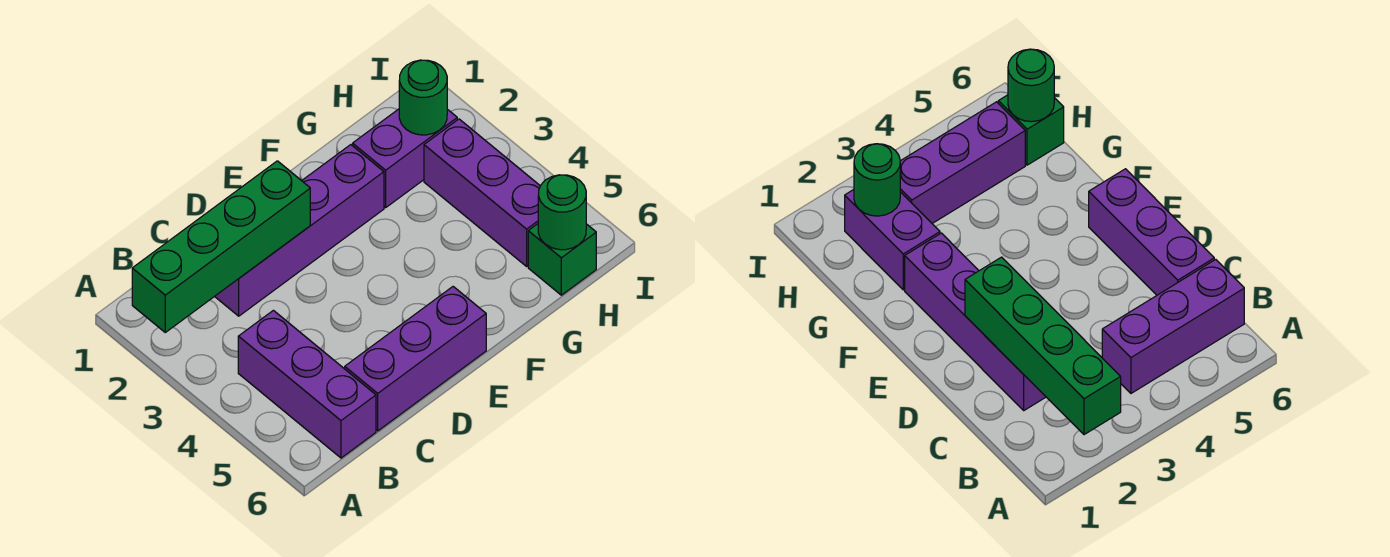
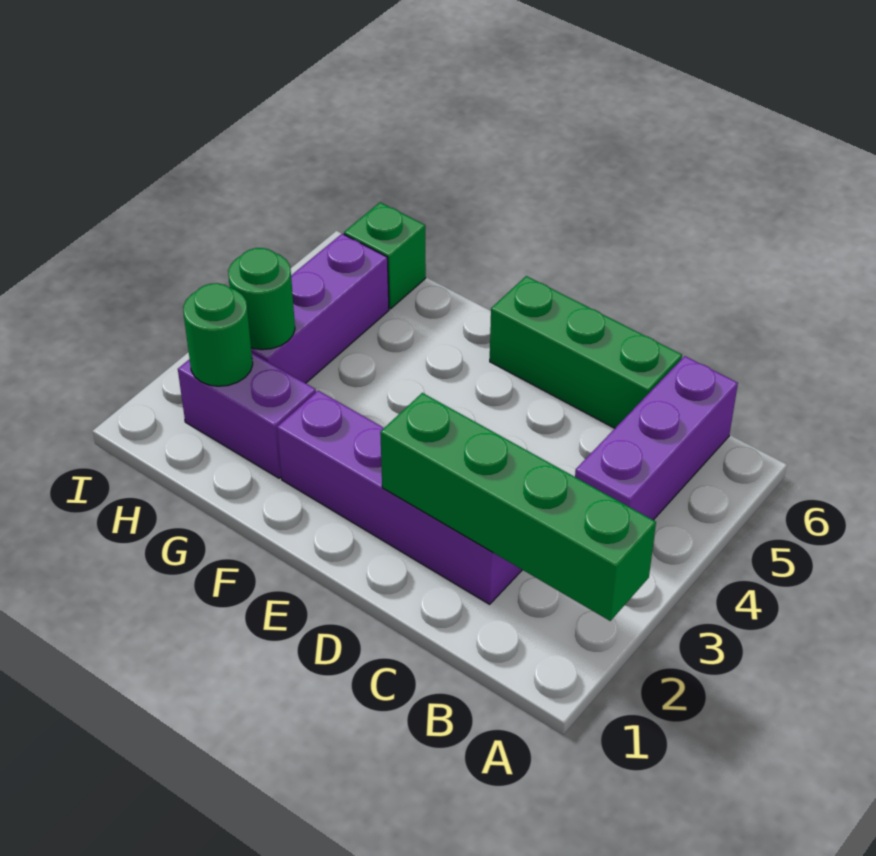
purple 1x3 brick [345,287,486,431] -> green 1x3 brick [490,276,682,428]
green 1x1 round brick [538,175,586,250] -> green 1x1 round brick moved to [228,248,295,350]

